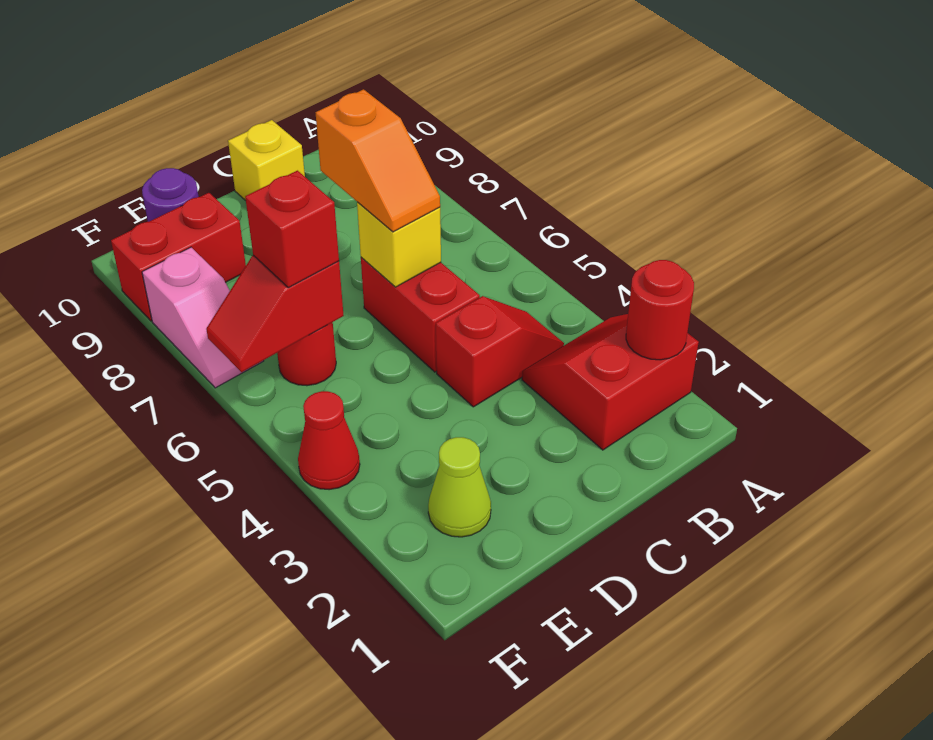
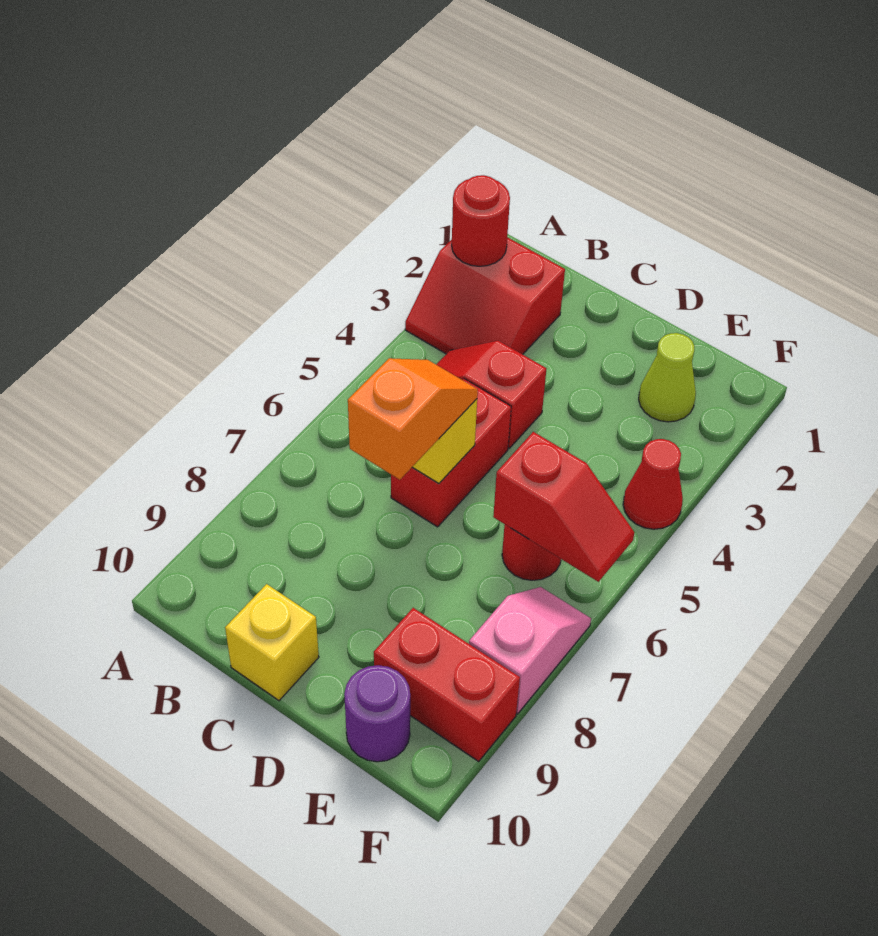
red 1x1 brick [245,171,339,288] -> none

